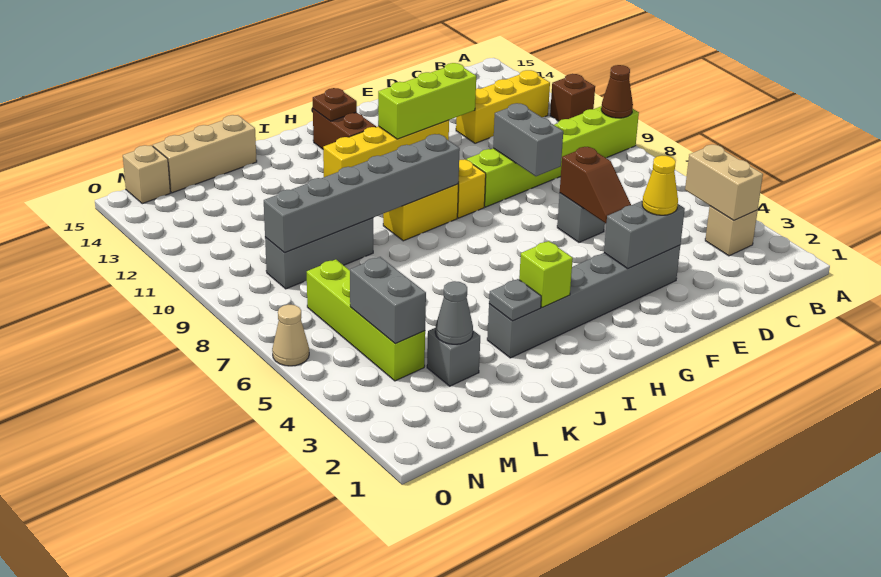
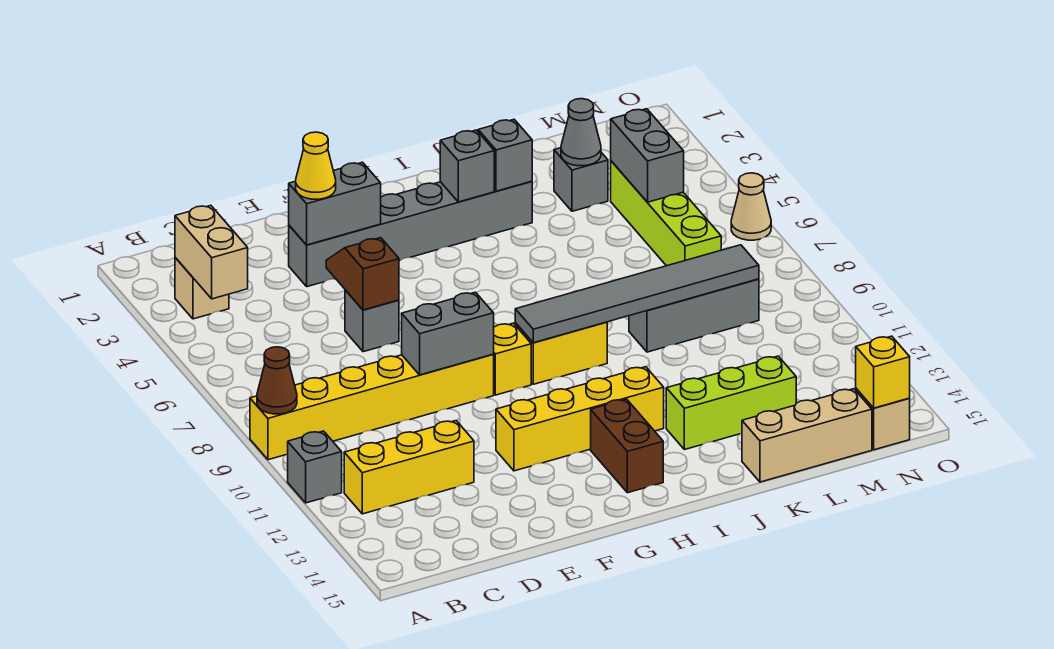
lime 1x6 brick [467,106,639,207] -> yellow 1x6 brick [250,355,494,460]
brown 1x1 brick [550,74,595,121] -> grey 1x1 brick [288,431,342,503]
grey 1x2 brick [493,103,563,176] -> grey 1x2 brick turned to [402,292,494,375]
lime 1x3 brick [378,63,476,139] -> lime 1x3 brick moved to [666,356,796,450]
grey 1x6 brick [264,134,460,253] -> grey 1x6 tile [515,245,759,343]
brown 1x1 plate [313,88,357,121] -> none
lime 1x1 brick [519,241,573,308] -> grey 1x1 brick [440,130,494,202]
grey 1x1 plate [489,279,541,321] -> grey 1x1 brick [478,119,532,191]
none -> yellow 1x1 brick [856,336,910,408]

